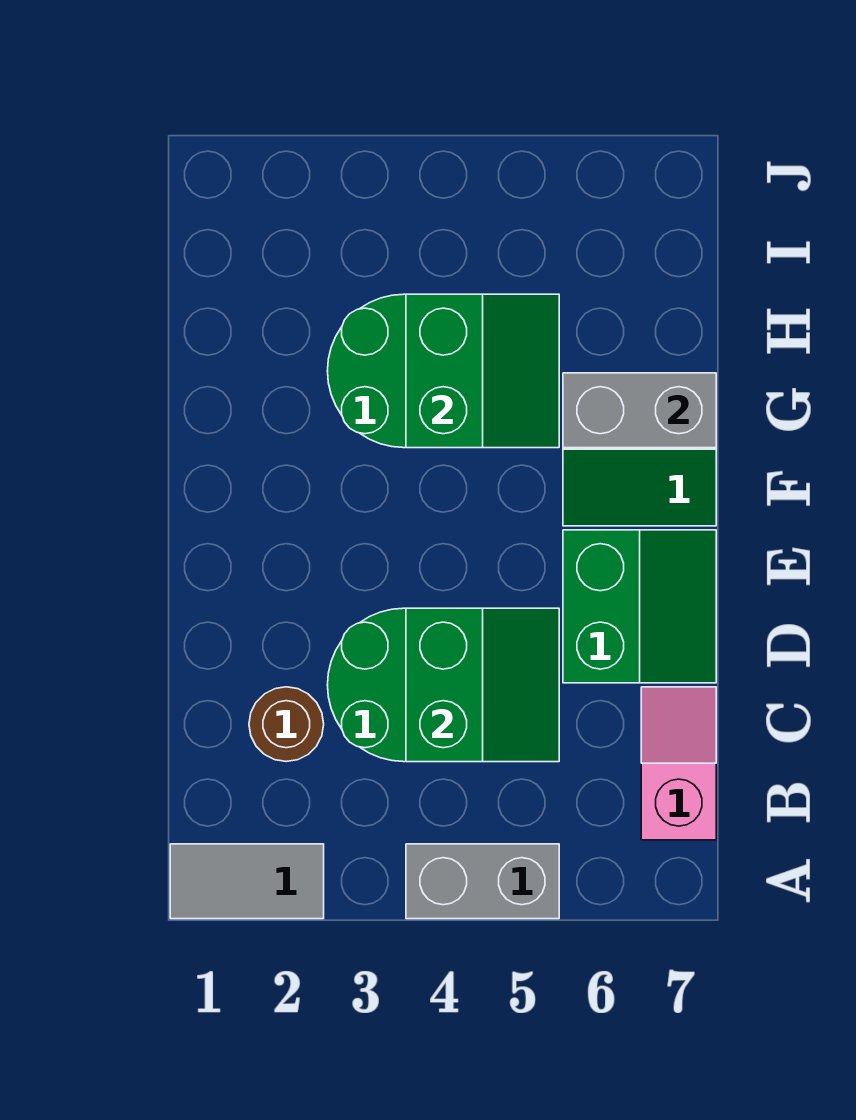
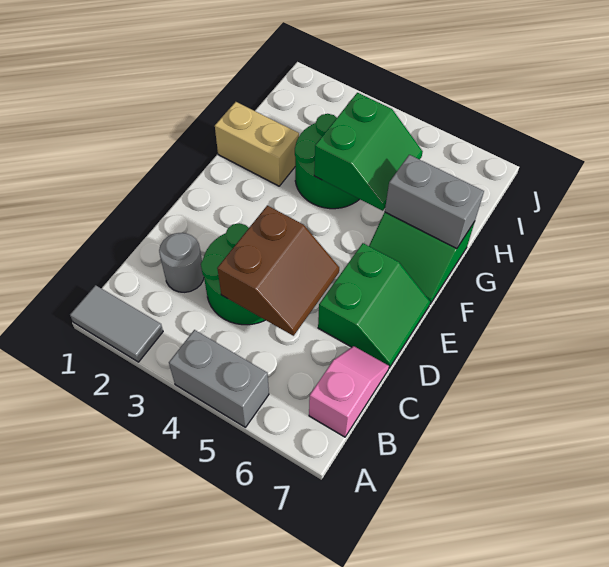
brown 1x1 round brick [249,687,324,762] -> grey 1x1 round brick [159,233,204,292]
green 2x2 slope [406,608,559,762] -> brown 2x2 slope [217,206,339,336]
none -> tan 1x2 brick [215,102,299,186]

